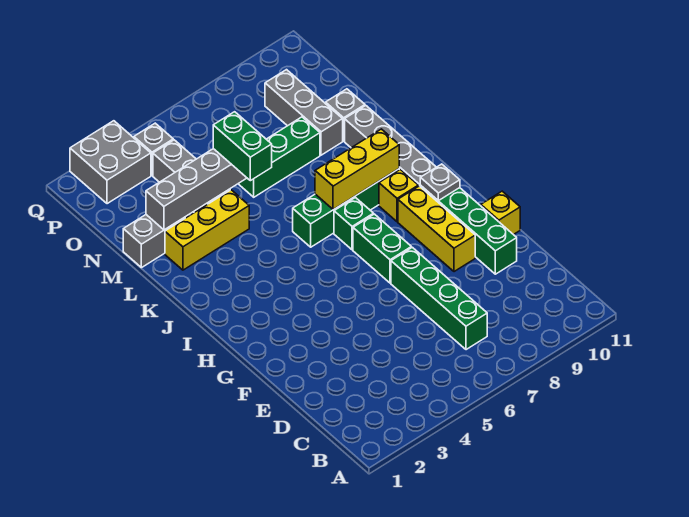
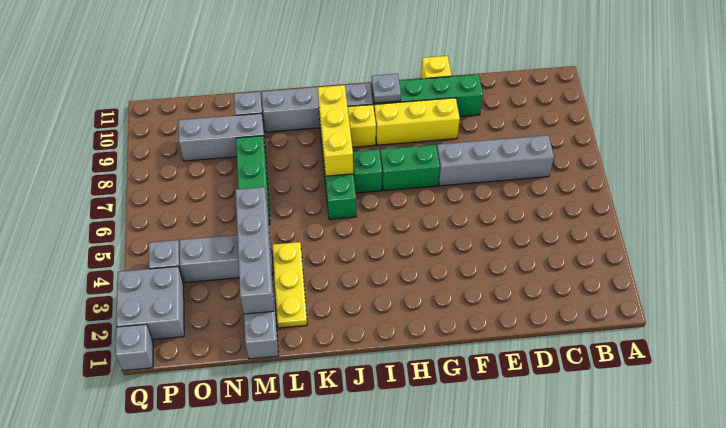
green 1x4 brick [391,247,487,350] -> grey 1x4 brick [437,135,554,186]
yellow 1x3 brick [165,190,249,270] -> yellow 1x3 plate [272,242,307,328]
green 1x2 brick [213,112,272,181] -> none
none -> grey 1x1 brick [115,324,153,371]

